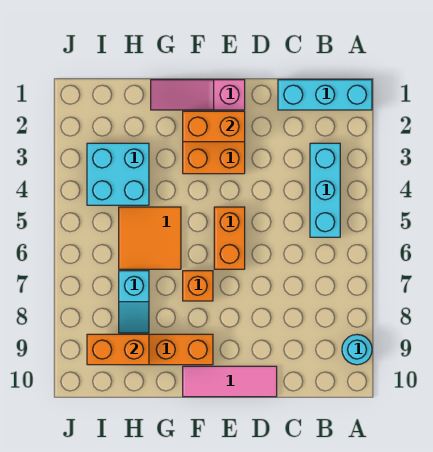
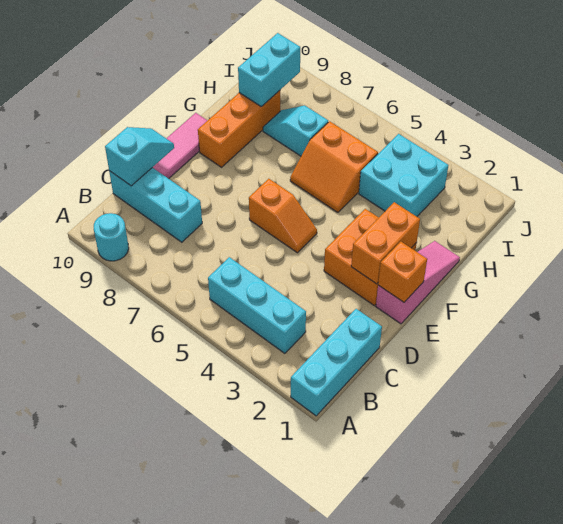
none -> cyan 1x3 brick [109,168,202,242]
none -> cyan 1x2 slope [105,127,174,186]
orange 1x2 brick [214,207,245,269] -> orange 1x2 slope [249,179,317,253]
orange 1x1 brick [183,271,213,301] -> orange 1x1 brick moved to [378,242,427,302]
orange 2x2 tile [119,207,181,269] -> orange 2x2 slope [290,121,378,212]
orange 1x2 brick [87,334,149,365] -> cyan 1x2 brick [238,33,300,107]

